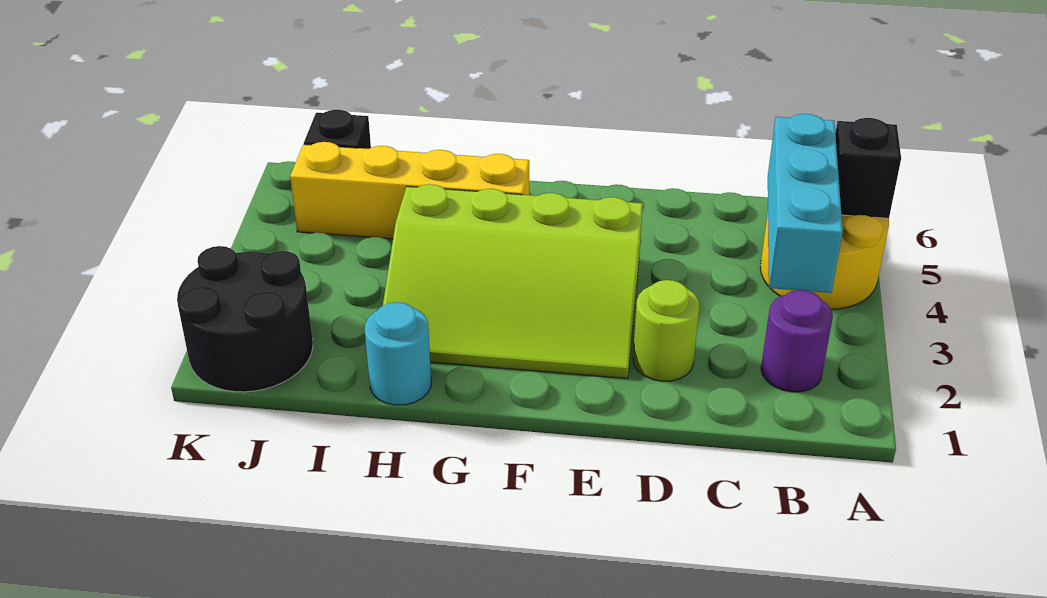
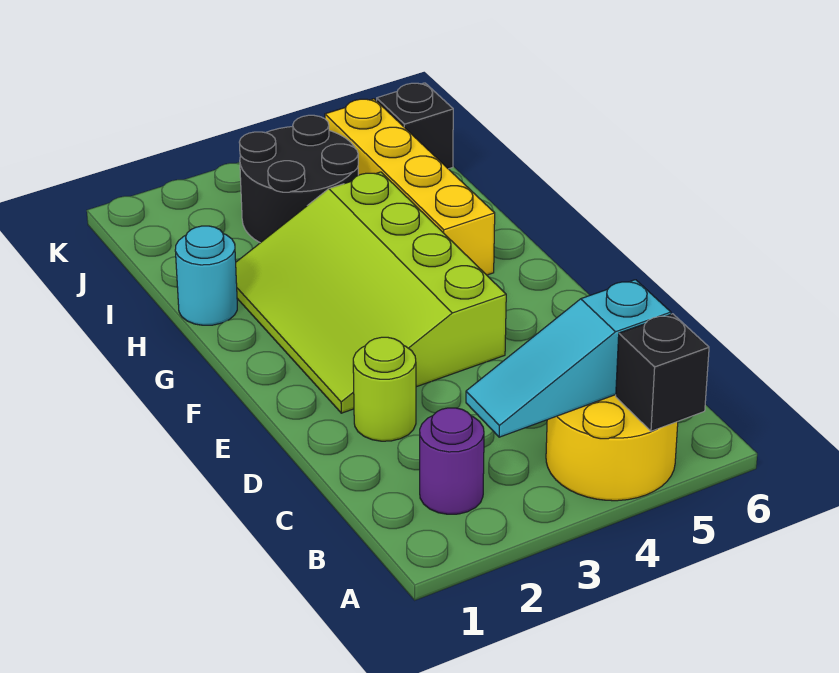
cyan 1x3 brick [768,114,843,293] -> cyan 1x3 slope [466,280,671,437]
black 2x2 round brick [177,246,313,392] -> black 2x2 round brick moved to [239,115,358,243]

